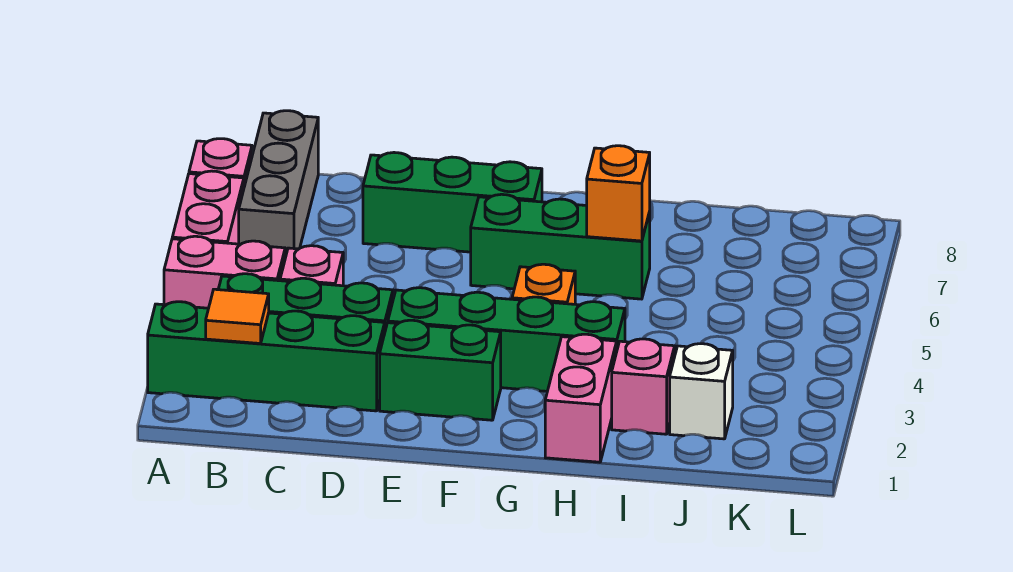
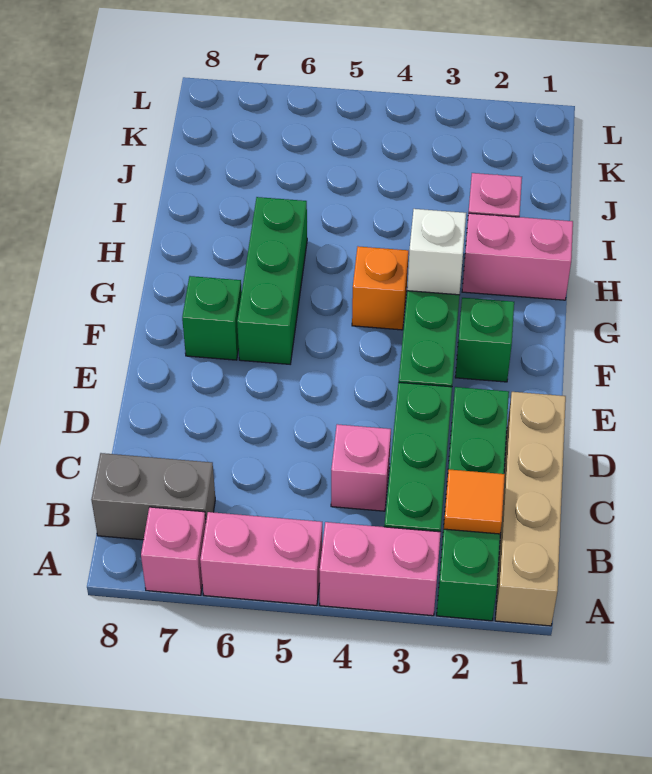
none -> tan 1x4 brick [495,392,566,626]
pink 1x2 brick [164,236,285,308] -> pink 1x2 brick turned to [320,522,441,616]
grey 1x3 brick [239,111,318,258] -> grey 1x2 brick [91,453,215,540]
green 1x3 brick [363,153,542,252] -> green 1x1 brick [182,276,242,360]
green 1x2 brick [380,320,501,420] -> green 1x1 brick [455,298,514,382]
orange 1x1 brick [587,146,650,241] -> none
white 1x1 brick [670,344,733,439] -> white 1x1 brick moved to [407,209,466,295]

